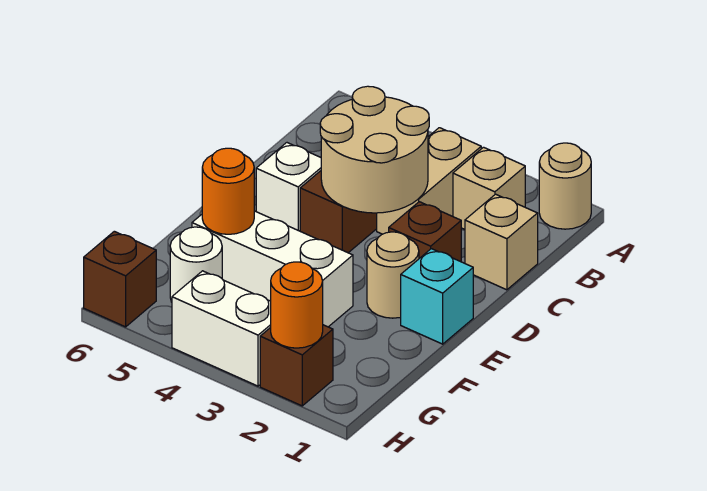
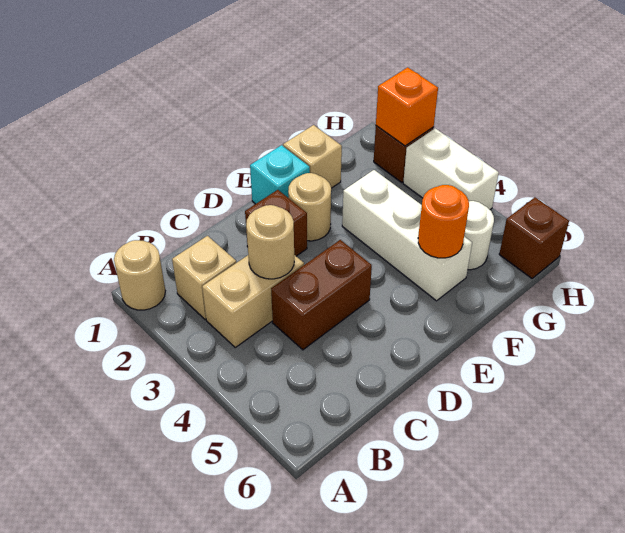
tan 1x1 brick [465,194,538,290] -> tan 1x1 brick moved to [283,125,342,188]
tan 2x2 round brick [320,86,429,213] -> tan 1x1 round brick [246,205,294,279]
white 1x1 brick [256,143,321,231] -> none
orange 1x1 round brick [271,262,323,348] -> orange 1x1 brick [376,67,438,146]

